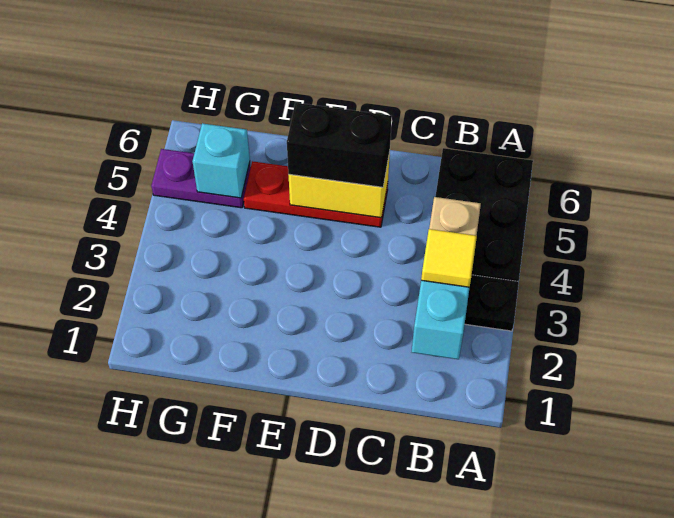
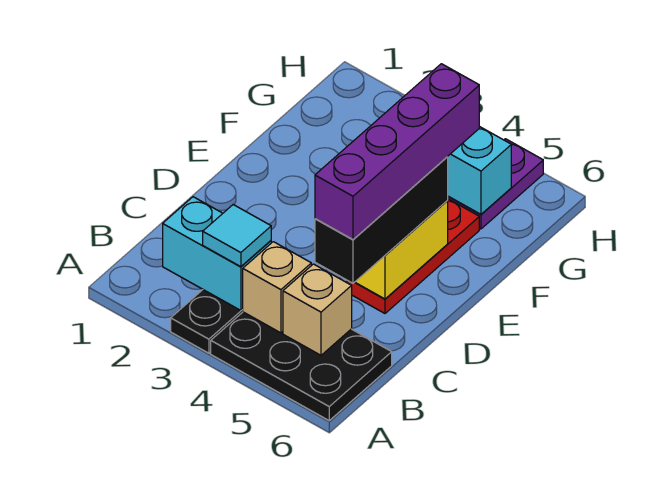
yellow 1x1 tile [421,229,477,287] -> cyan 1x1 tile [203,205,271,267]
none -> tan 1x1 brick [283,264,352,355]
none -> purple 1x4 brick [315,64,479,239]
black 1x2 brick [287,103,392,187] -> black 1x3 brick [315,157,448,283]

